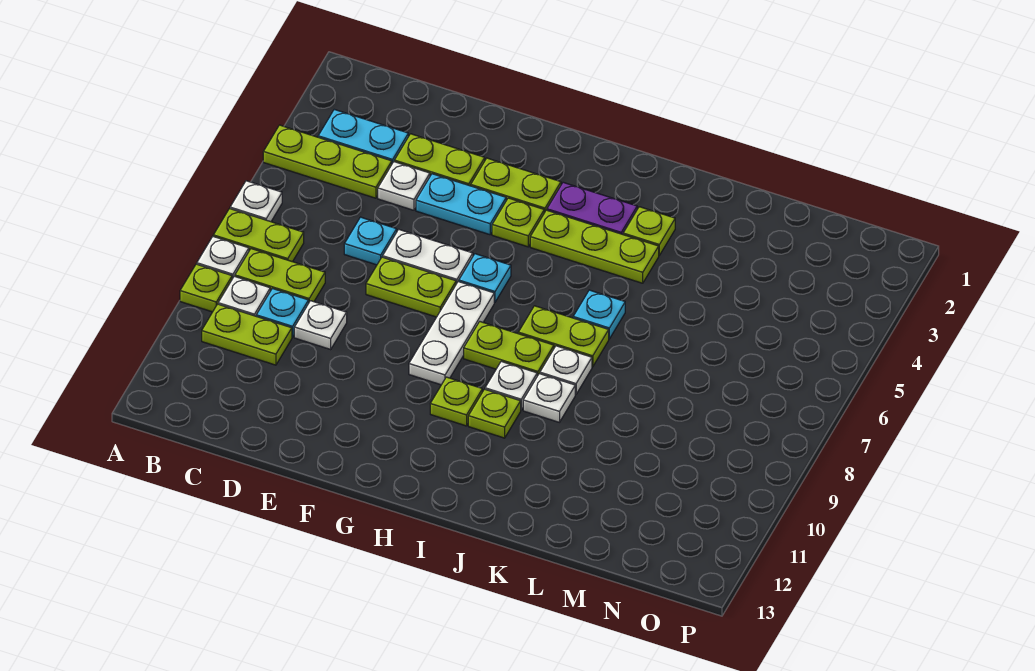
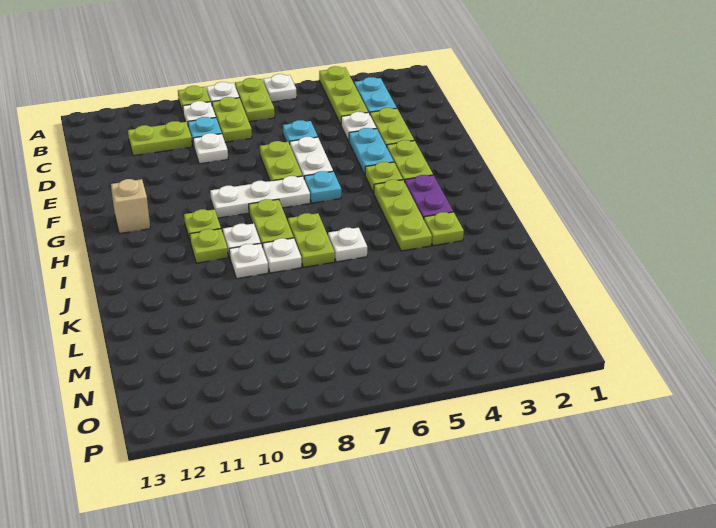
lime 1x2 plate [202,304,292,365] -> lime 1x2 plate turned to [128,121,192,156]
none -> tan 1x1 brick [111,179,150,234]
cyan 1x1 plate [573,290,625,339] -> white 1x1 plate [328,228,367,262]

